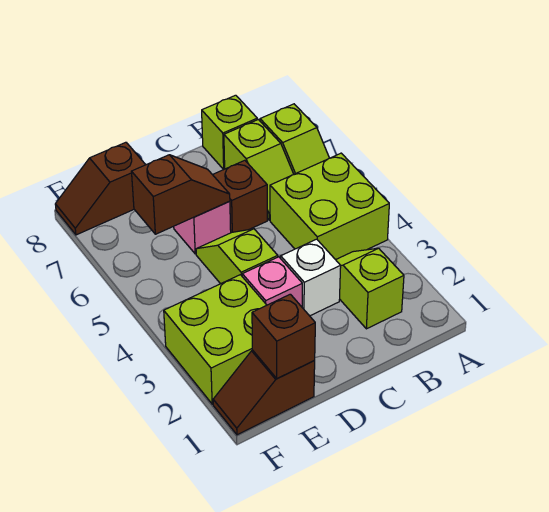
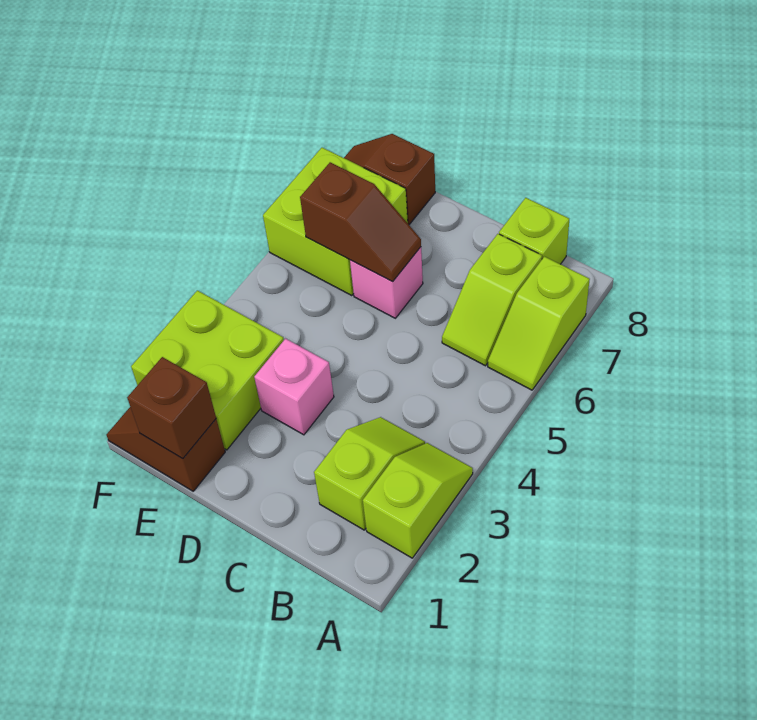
lime 2x2 brick [270,153,389,260] -> lime 2x2 brick moved to [263,148,408,296]
white 1x1 brick [281,239,341,316] -> none
brown 1x1 brick [213,160,267,233] -> none
lime 1x2 slope [196,229,278,284] -> lime 1x2 slope moved to [363,443,473,558]

